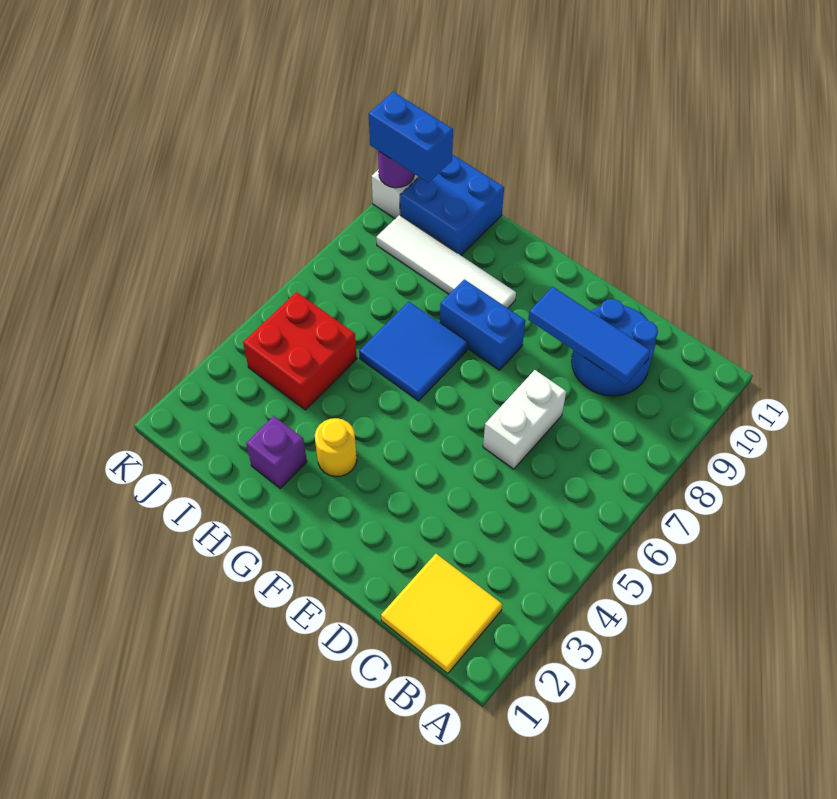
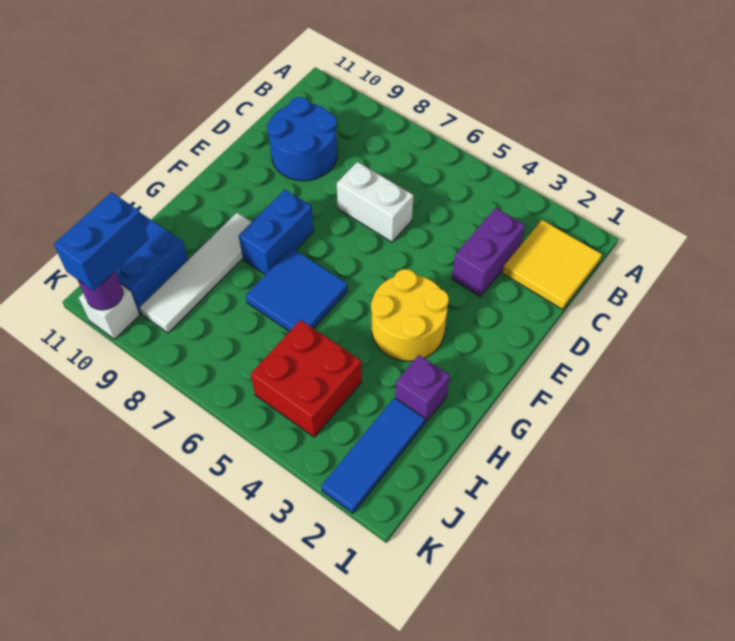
none -> purple 1x2 brick [452,208,525,297]
blue 1x3 tile [528,287,651,385] -> blue 1x3 tile moved to [322,398,425,513]
yellow 1x1 round brick [315,418,357,477] -> yellow 2x2 round brick [371,269,449,361]

